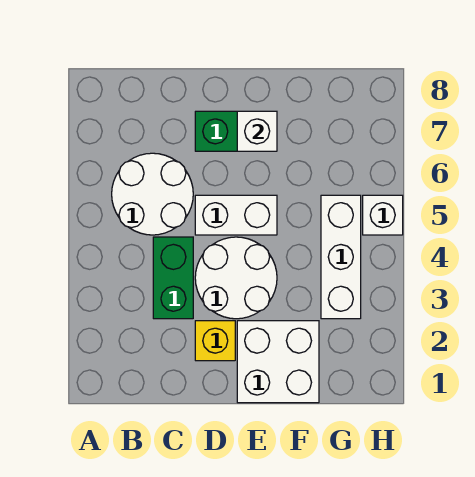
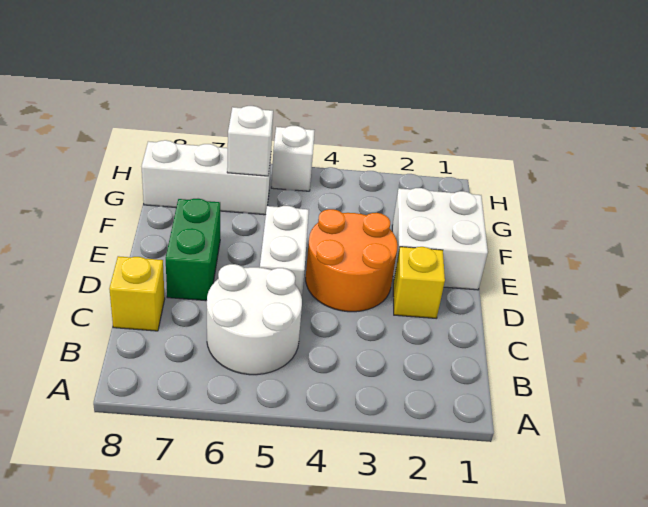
green 1x2 brick [153,237,193,319] -> none
none -> yellow 1x1 brick [109,256,165,331]
white 2x2 round brick [195,237,277,319] -> orange 2x2 round brick [306,209,398,312]
white 1x1 brick [237,111,277,151] -> white 1x1 brick moved to [227,106,273,176]
white 1x3 brick [321,195,361,319] -> white 1x3 brick moved to [142,140,271,215]

